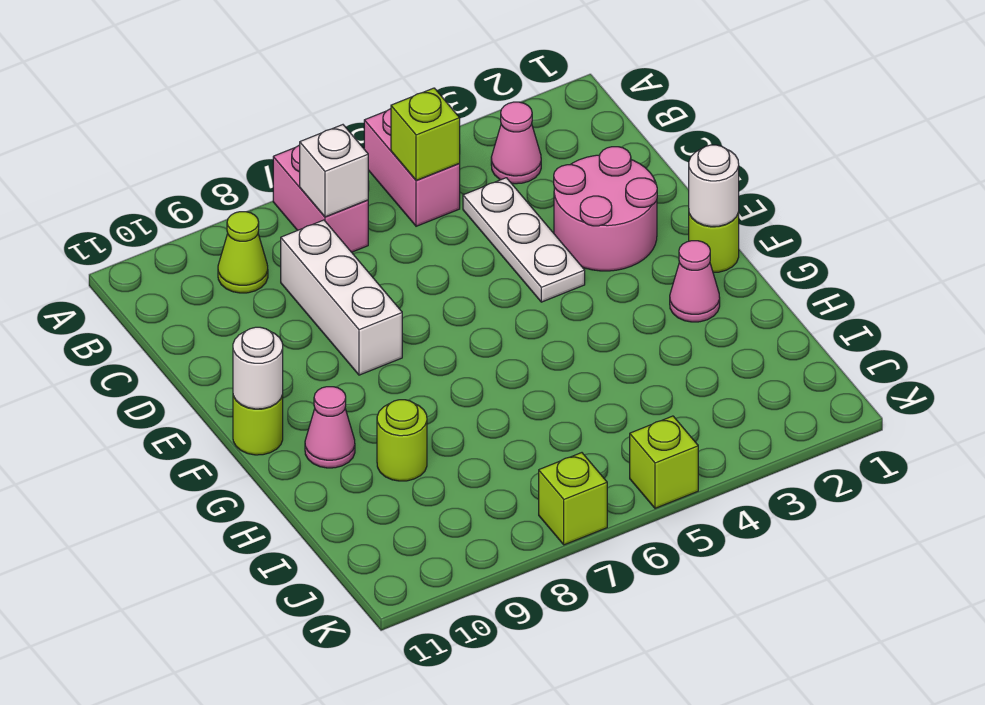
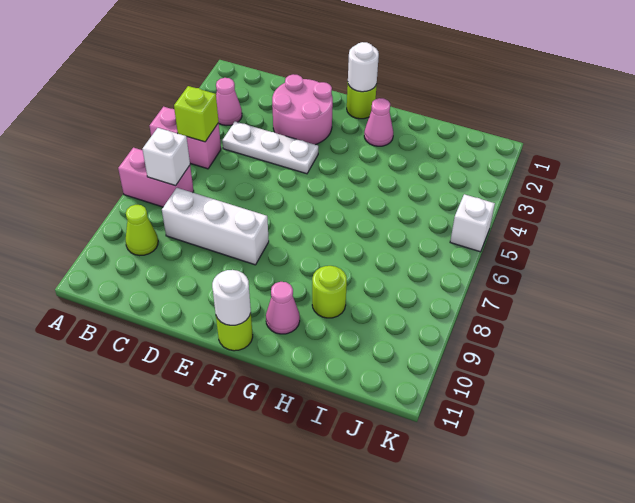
lime 1x1 brick [630,416,698,508] -> white 1x1 brick [450,194,495,252]
lime 1x1 brick [539,453,607,545] -> none

